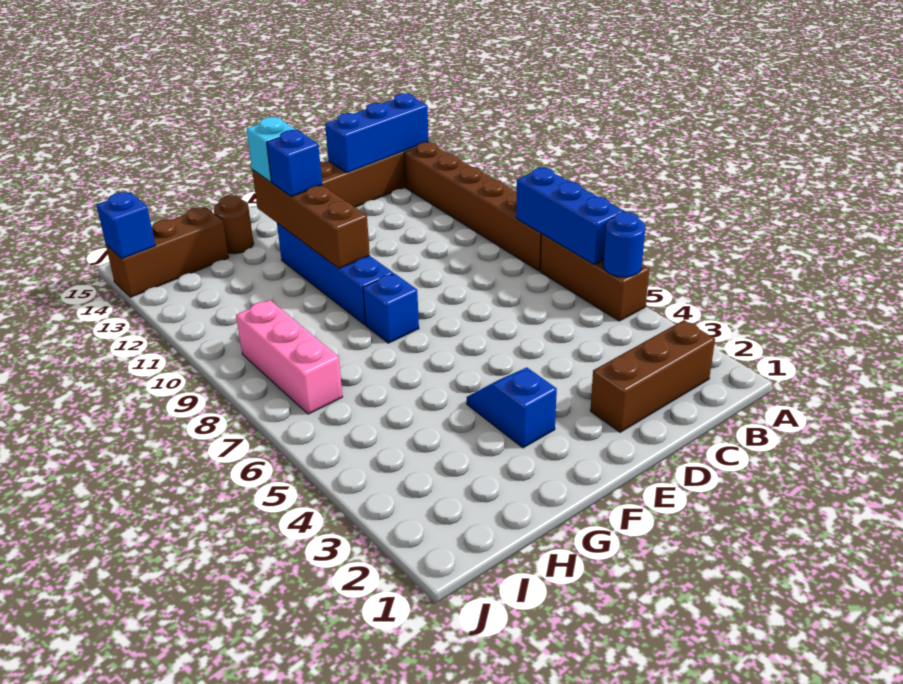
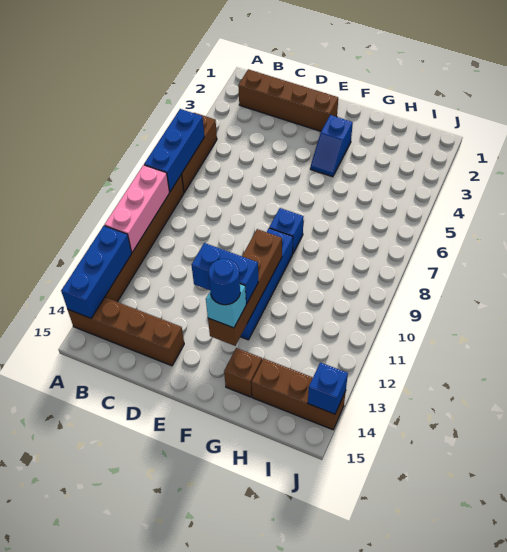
blue 1x1 round brick [603,212,645,277] -> blue 1x1 round brick moved to [209,259,240,305]
blue 1x3 brick [325,93,429,173] -> blue 1x3 brick turned to [61,226,132,318]
brown 1x3 brick [590,320,715,432] -> brown 1x4 brick [238,69,338,131]
blue 1x1 brick [267,130,322,197] -> blue 1x2 brick [192,243,258,304]
brown 1x1 round brick [214,195,254,254] -> brown 1x1 brick [224,348,262,397]
pink 1x3 brick [236,300,343,414] -> pink 1x3 brick moved to [105,165,169,252]

